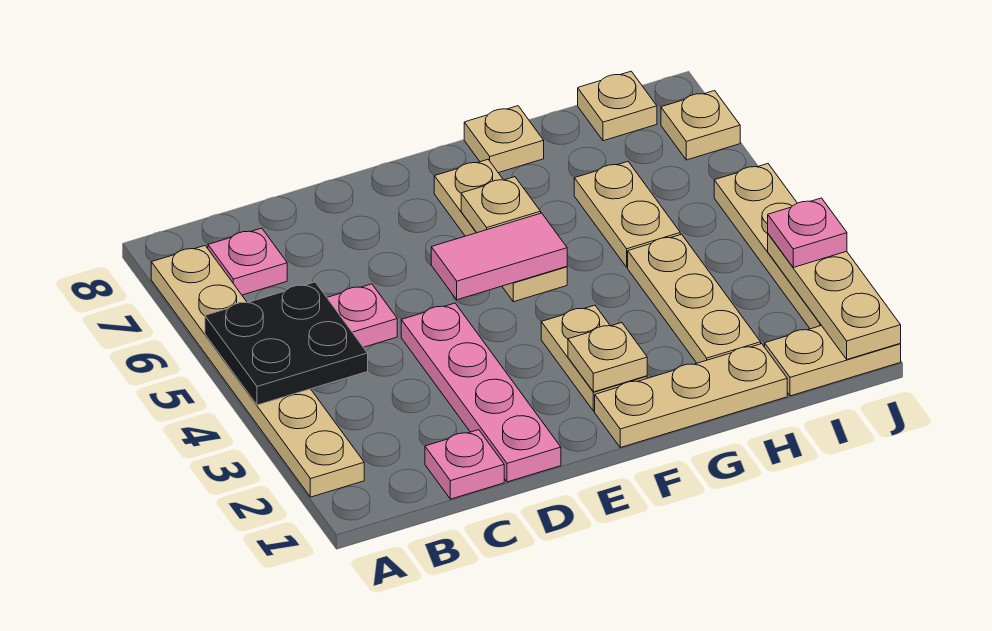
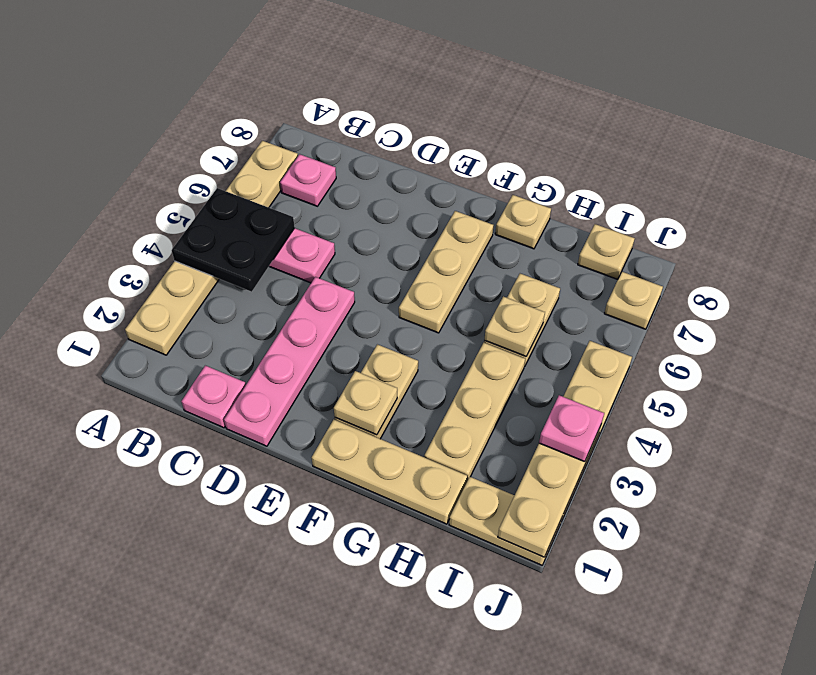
pink 1x2 tile [431,213,567,300] -> none
tan 1x1 plate [461,177,541,233] -> tan 1x1 plate moved to [484,296,545,357]

